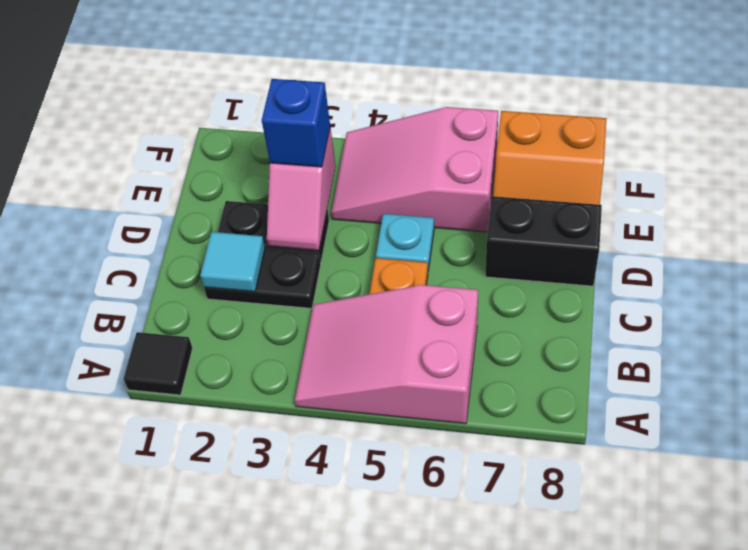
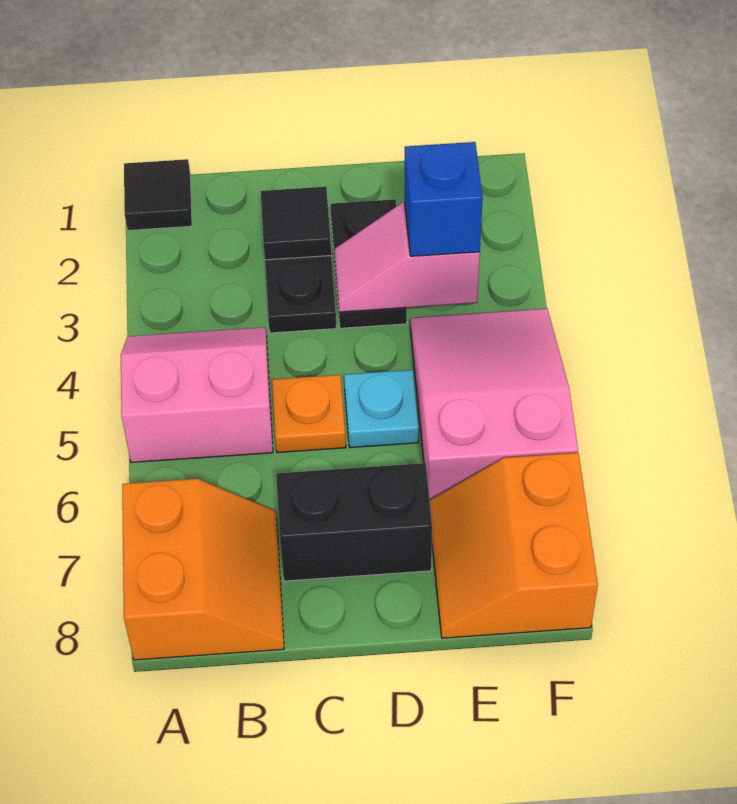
pink 2x3 slope [295,285,478,424] -> pink 2x2 slope [121,327,273,462]
none -> orange 2x2 slope [122,479,284,660]
cyan 1x1 tile [200,232,265,292] -> black 1x1 tile [261,187,331,260]
black 1x2 brick [485,196,602,286] -> black 1x2 brick turned to [276,463,432,581]

